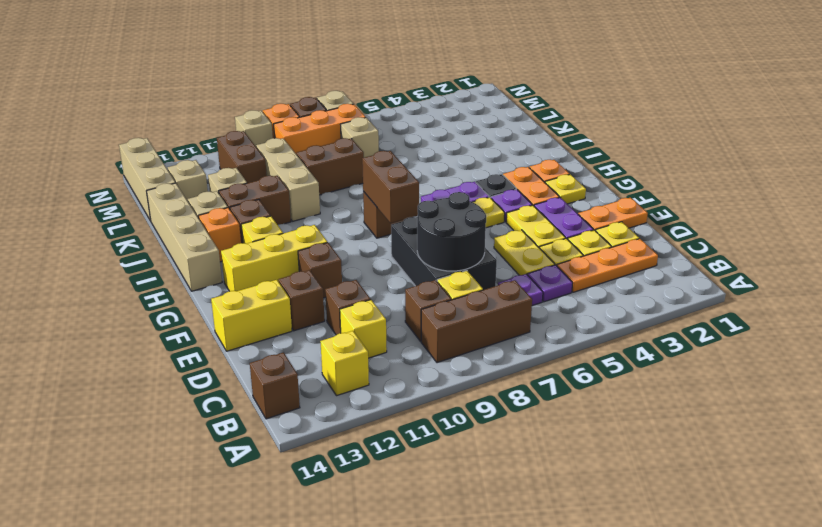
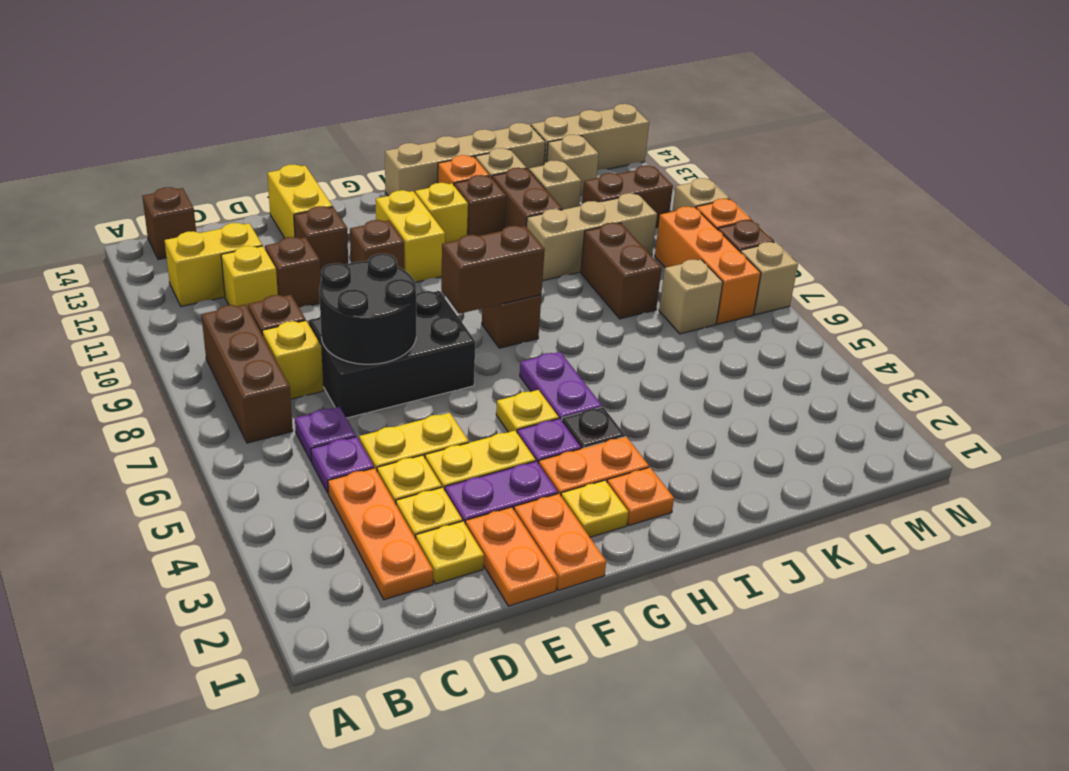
yellow 1x1 brick [320,331,369,396] -> yellow 1x2 brick [164,223,262,306]
none -> orange 1x2 plate [514,494,606,590]
yellow 1x3 brick [221,225,327,291] -> yellow 1x2 brick [376,190,445,282]

